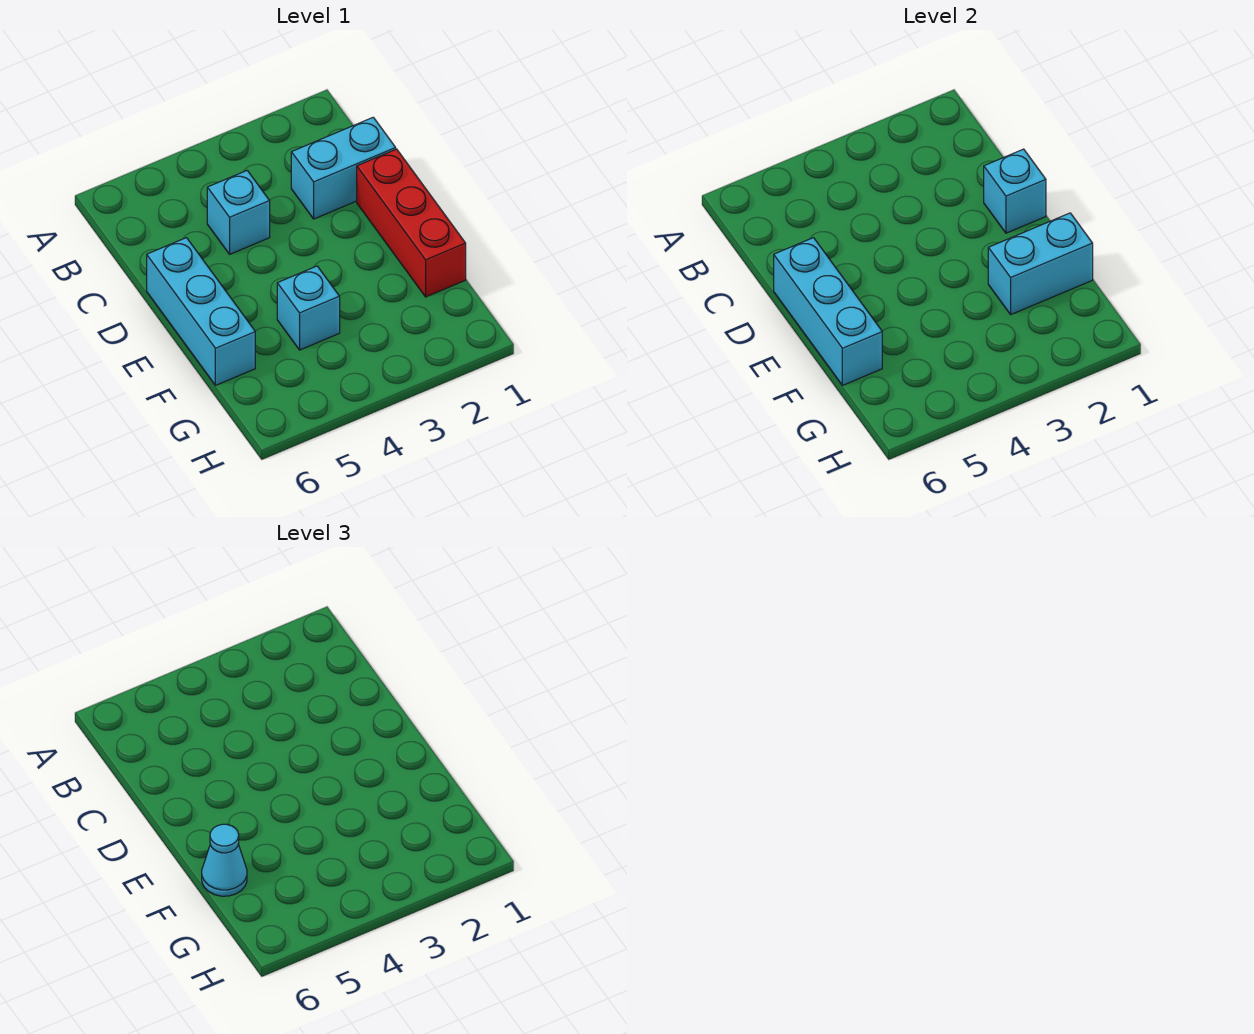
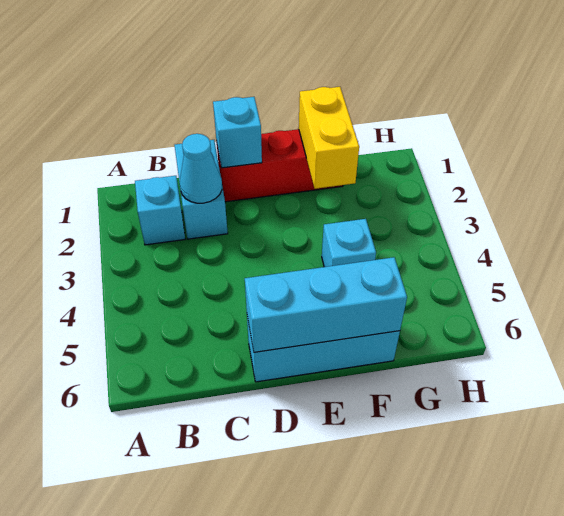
cyan 1x1 brick [207,171,270,254] -> cyan 1x1 brick moved to [135,176,185,245]
cyan 1x2 brick [988,213,1093,314] -> yellow 1x2 brick [299,87,359,189]
cyan 1x1 cone [202,824,247,896] -> cyan 1x1 cone moved to [180,134,222,203]

